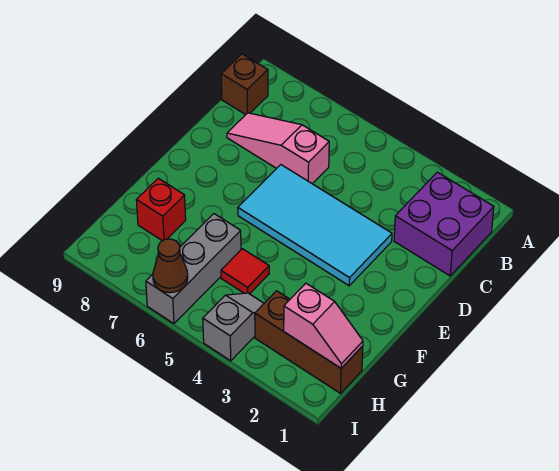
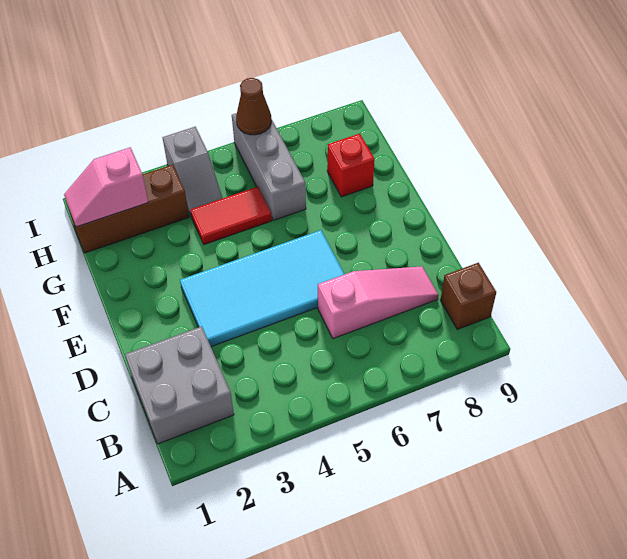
purple 2x2 brick [394,172,494,276] -> grey 2x2 brick [125,326,234,444]
red 1x1 tile [221,249,269,294] -> red 1x2 tile [190,187,272,245]

